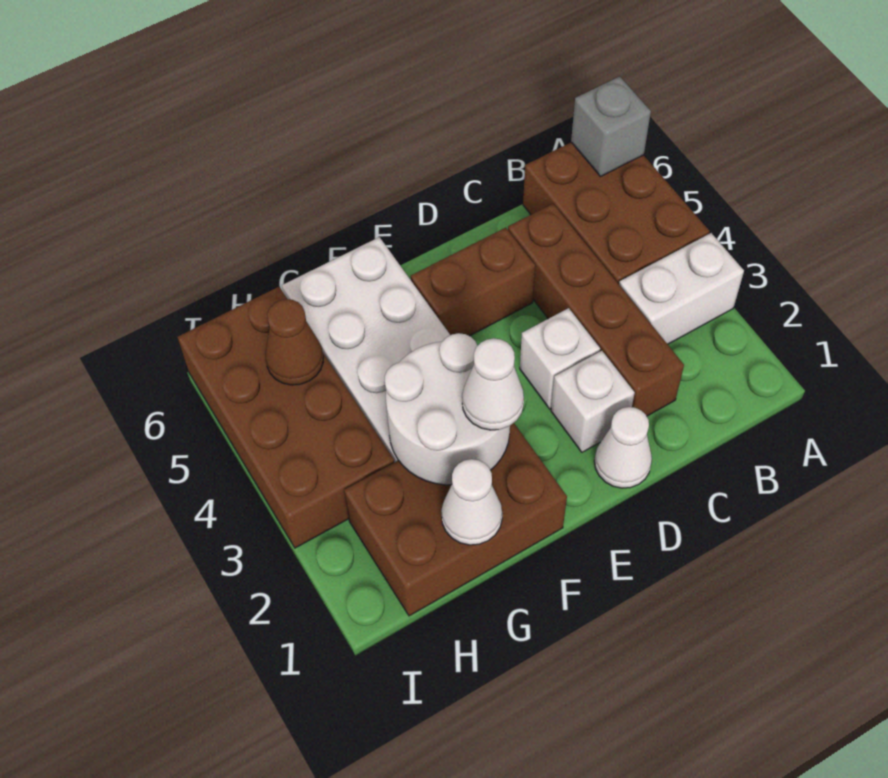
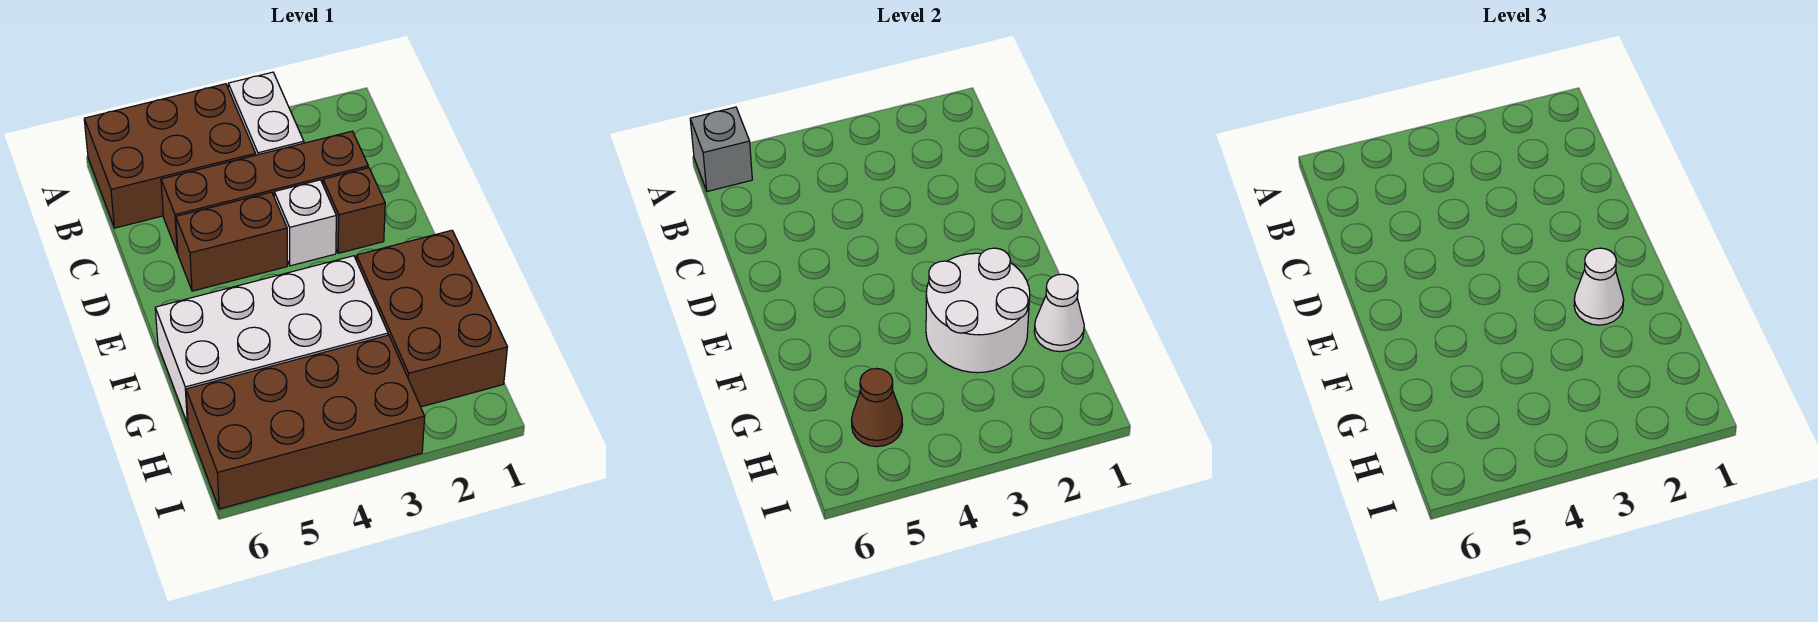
white 1x1 cone [594,407,652,488] -> none
white 1x1 brick [551,351,635,452] -> brown 1x1 brick [323,168,385,253]
brown 1x2 brick [411,228,535,336] -> brown 1x2 brick turned to [176,192,287,291]

